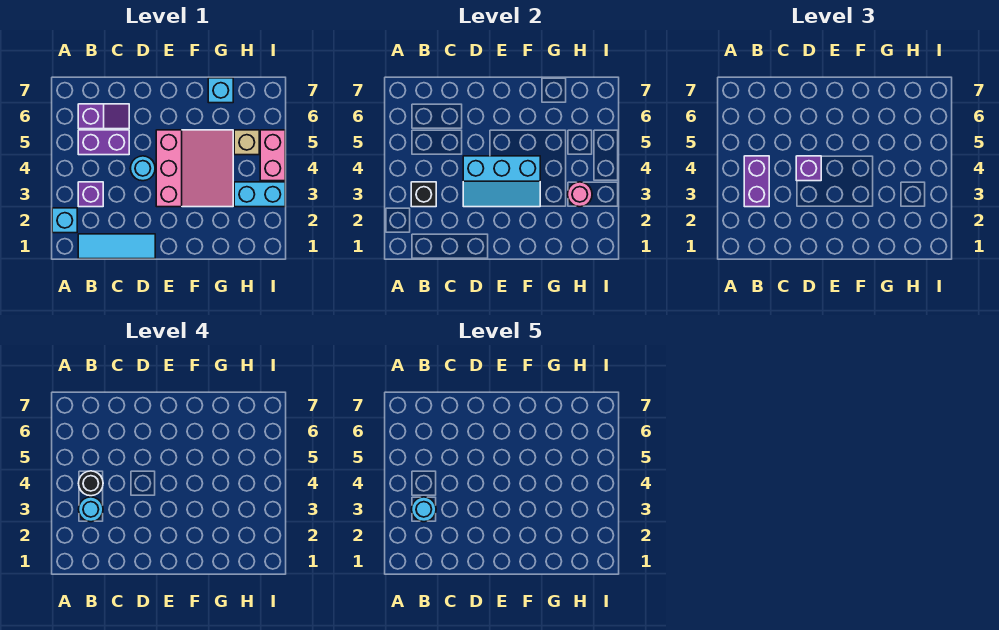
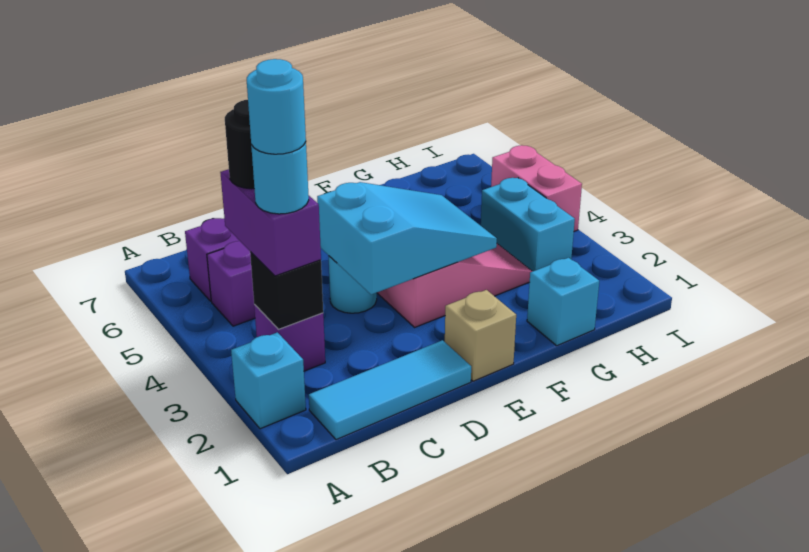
cyan 2x3 slope [463,156,540,207] -> cyan 2x3 slope turned to [317,182,497,295]
purple 1x1 brick [796,156,821,181] -> none
cyan 1x1 brick [208,78,233,103] -> cyan 1x1 brick moved to [527,258,599,346]
cyan 1x2 brick [234,182,285,207] -> cyan 1x2 brick turned to [481,178,575,271]
pink 1x1 round brick [567,182,592,207] -> none
tan 1x1 brick [234,130,259,155] -> tan 1x1 brick moved to [445,290,516,381]

